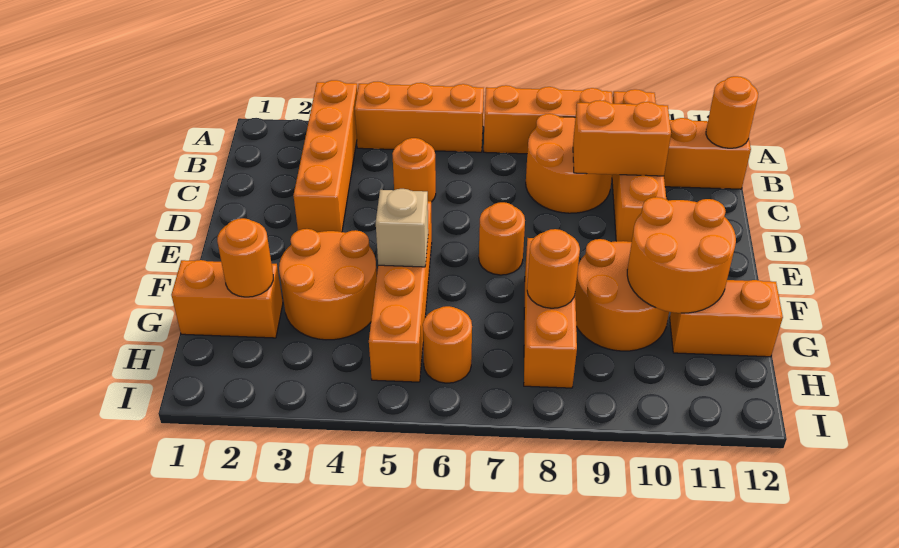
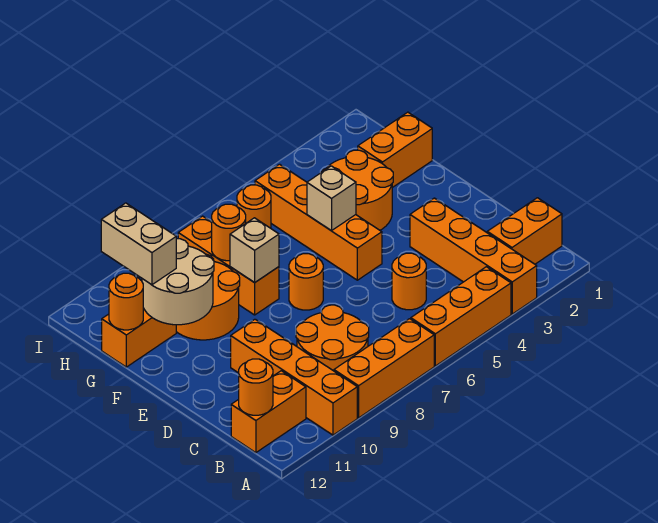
orange 1x2 brick [573,100,671,176] -> orange 1x2 brick moved to [487,198,562,264]
none -> tan 1x1 brick [230,218,279,283]
orange 2x2 round brick [627,197,736,313] -> tan 2x2 round brick [142,239,214,325]
orange 1x1 round brick [217,218,273,297] -> orange 1x1 round brick moved to [109,273,143,330]
none -> tan 1x2 brick [101,203,176,285]

